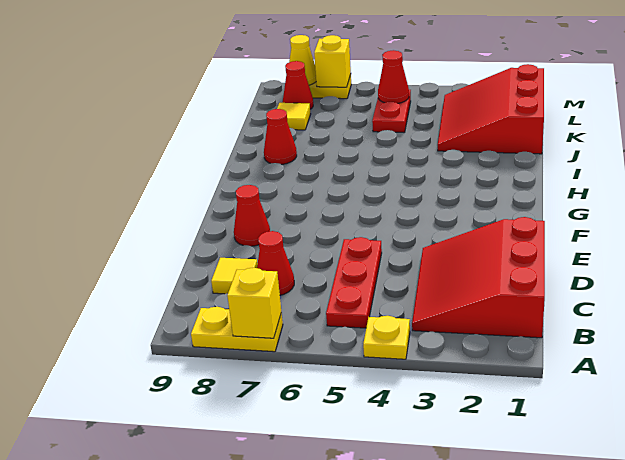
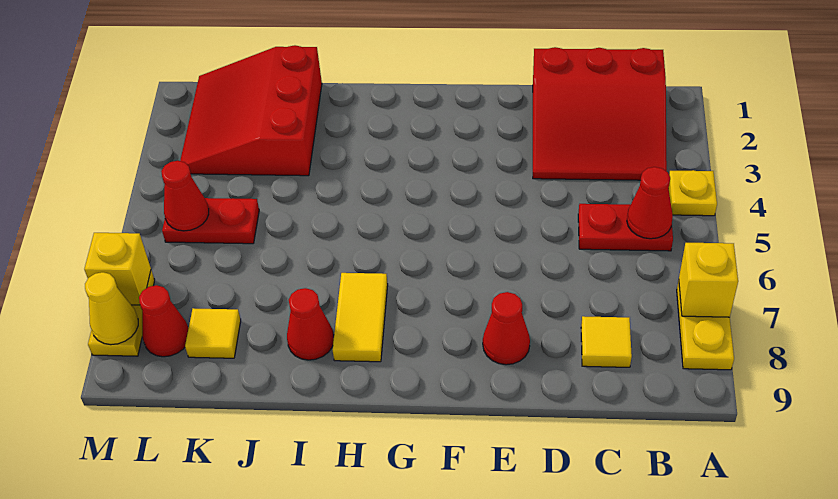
red 1x3 plate [326,237,382,328] -> red 1x2 plate [578,204,673,251]
red 1x1 cone [257,231,294,295] -> red 1x1 cone moved to [627,167,673,239]
none -> yellow 1x2 tile [333,273,388,362]
red 3x3 slope [438,64,544,154] -> red 3x3 slope turned to [180,45,322,176]

